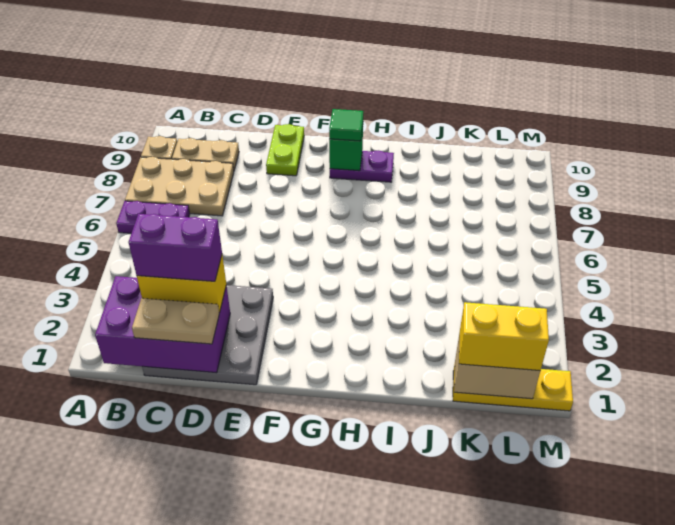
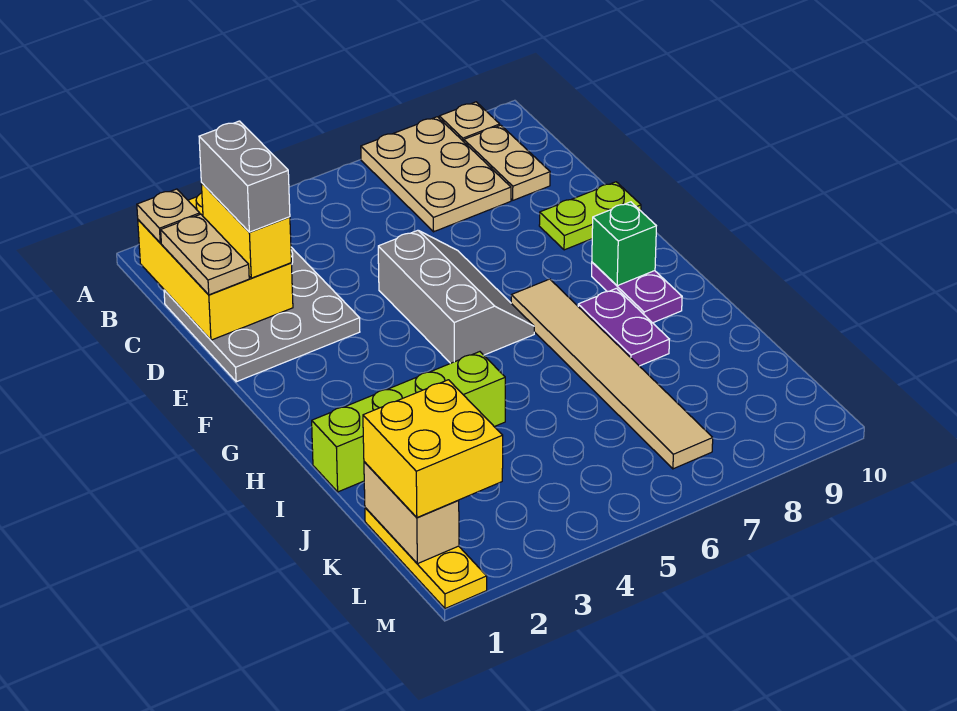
purple 1x2 plate [116,201,190,233] -> purple 1x2 plate moved to [578,288,669,366]
purple 2x3 brick [95,276,230,373] -> yellow 2x3 brick [138,193,293,340]
none -> tan 1x1 plate [137,189,200,243]
purple 1x2 brick [128,214,222,281] -> grey 1x2 brick [199,121,290,232]
none -> grey 2x3 slope [378,230,534,363]
none -> tan 1x6 tile [511,279,713,469]
green 1x1 tile [329,109,363,141] -> none
none -> lime 1x4 brick [312,352,505,492]
yellow 1x2 brick [459,302,549,371] -> yellow 2x2 brick [363,380,503,518]

